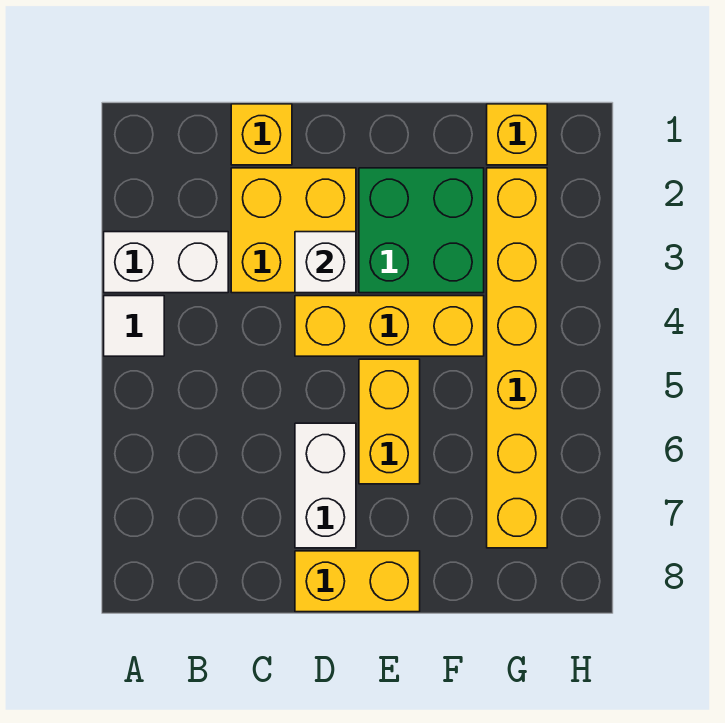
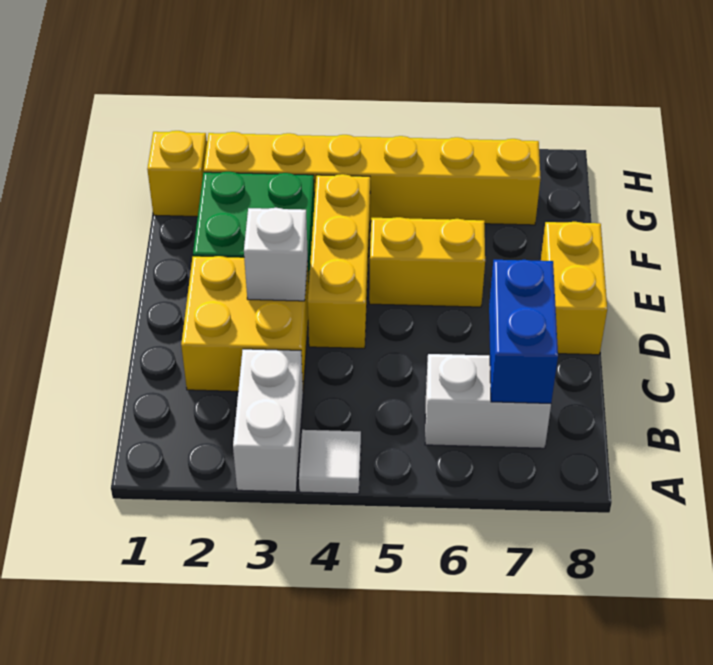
none -> blue 1x2 brick [489,260,558,403]
yellow 1x1 brick [231,104,292,165] -> none
white 1x2 brick [295,423,356,548] -> white 1x2 brick moved to [425,354,551,448]

